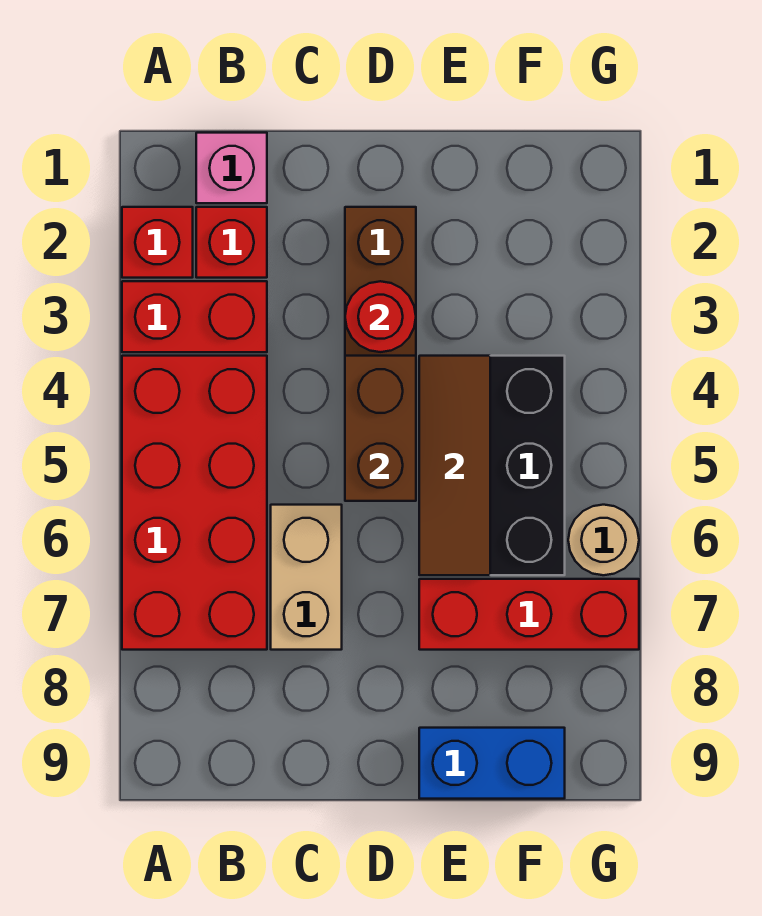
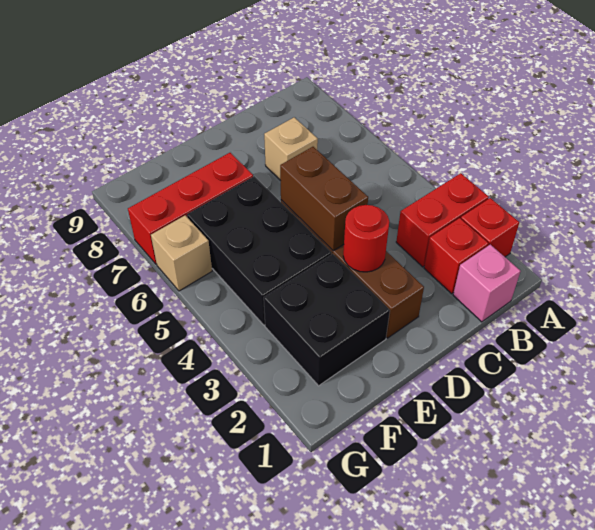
red 2x4 brick [122,356,267,650] -> none
tan 1x2 brick [271,505,342,650] -> tan 1x1 brick [264,117,318,180]
none -> black 2x2 brick [264,254,390,386]
brown 1x3 tile [419,356,490,575] -> none
blue 1x2 brick [419,728,565,799] -> none
tan 1x1 round brick [568,505,639,575] -> tan 1x1 brick [151,215,212,291]

